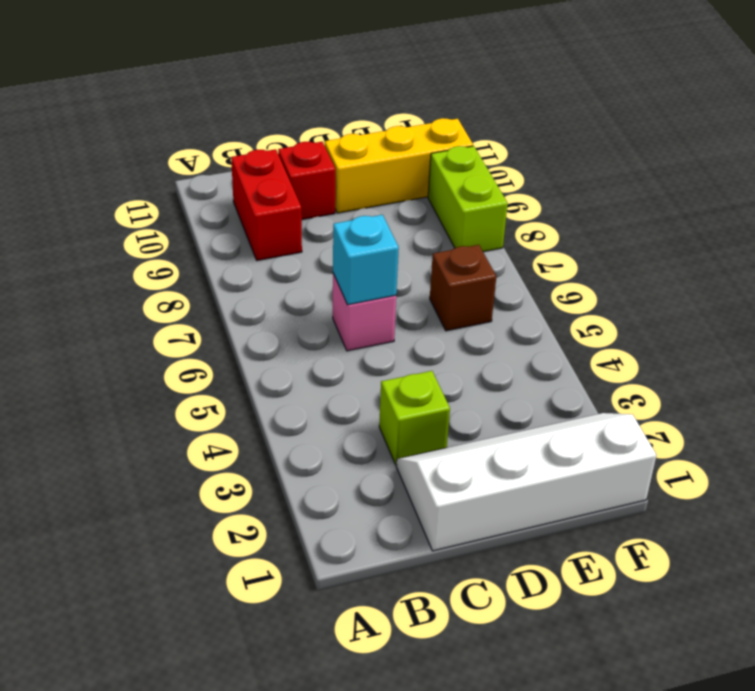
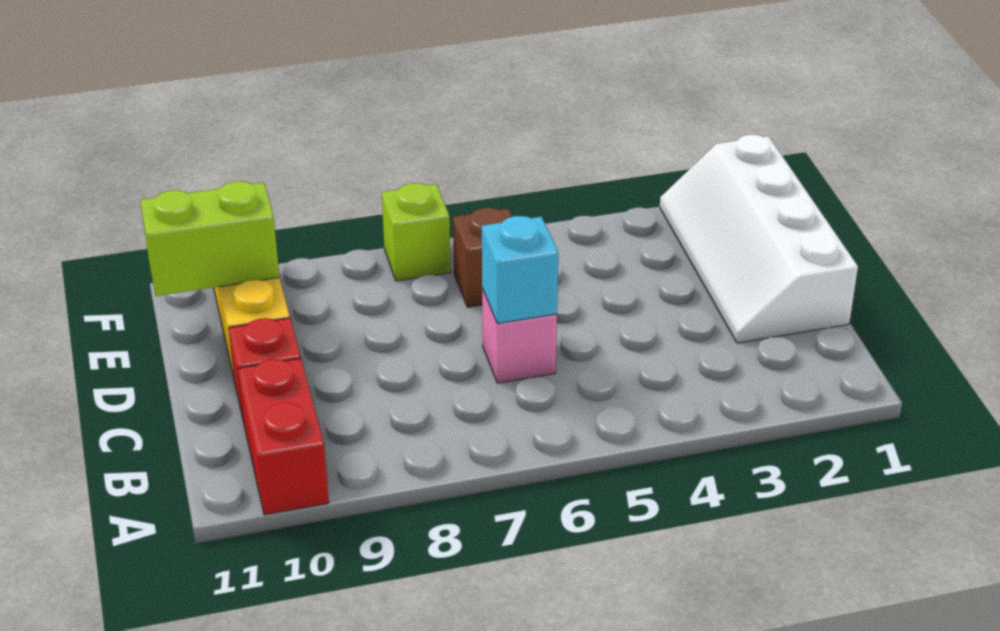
red 1x2 brick [231,149,302,261] -> red 1x2 brick turned to [238,358,329,515]
lime 1x1 brick [379,371,450,465] -> lime 1x1 brick moved to [382,183,451,281]
lime 1x2 brick [428,146,508,252] -> lime 1x2 brick moved to [140,181,279,296]

